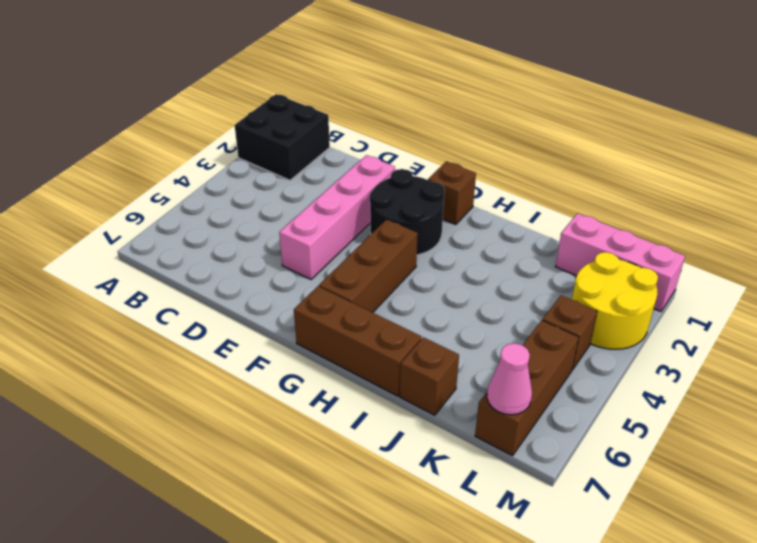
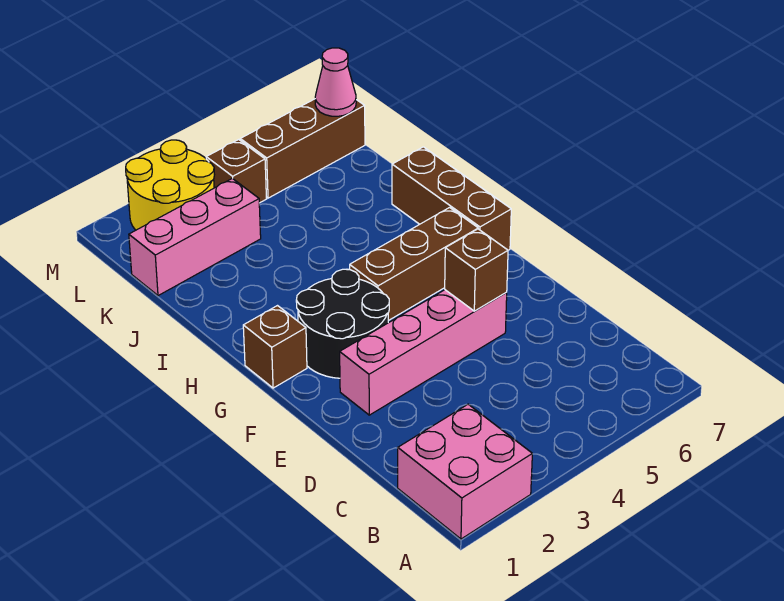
black 2x2 brick [235,94,330,180] -> pink 2x2 brick [398,404,532,539]
brown 1x1 brick [400,337,459,415] -> brown 1x1 brick moved to [445,229,508,311]
pink 1x3 brick [555,213,685,311] -> pink 1x3 brick turned to [129,178,261,296]

